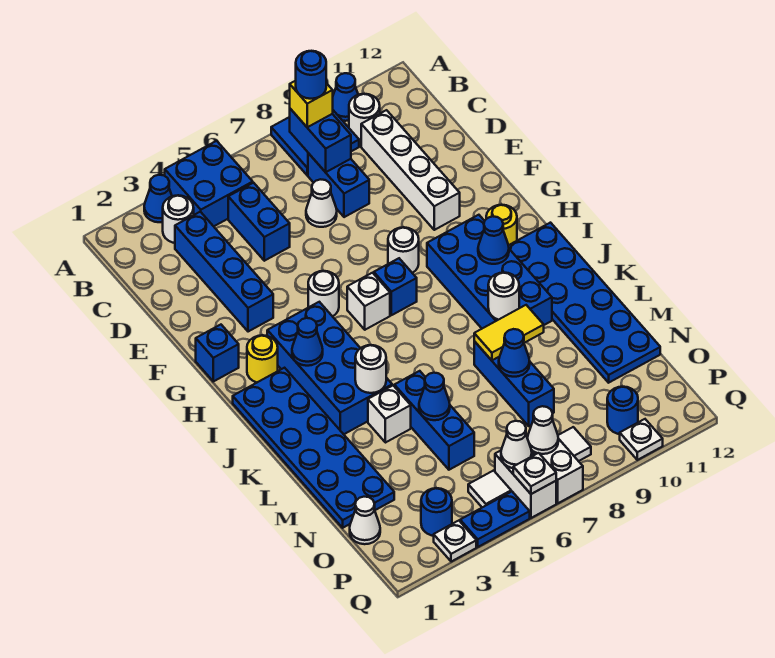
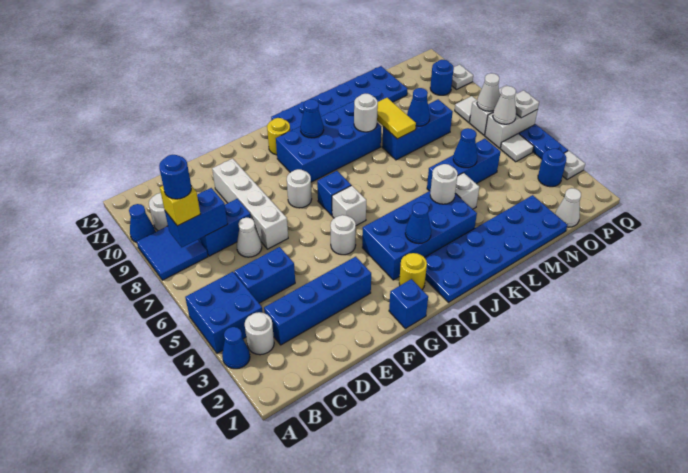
white 1x4 brick [361,110,460,230] -> white 1x4 brick turned to [212,159,288,249]

